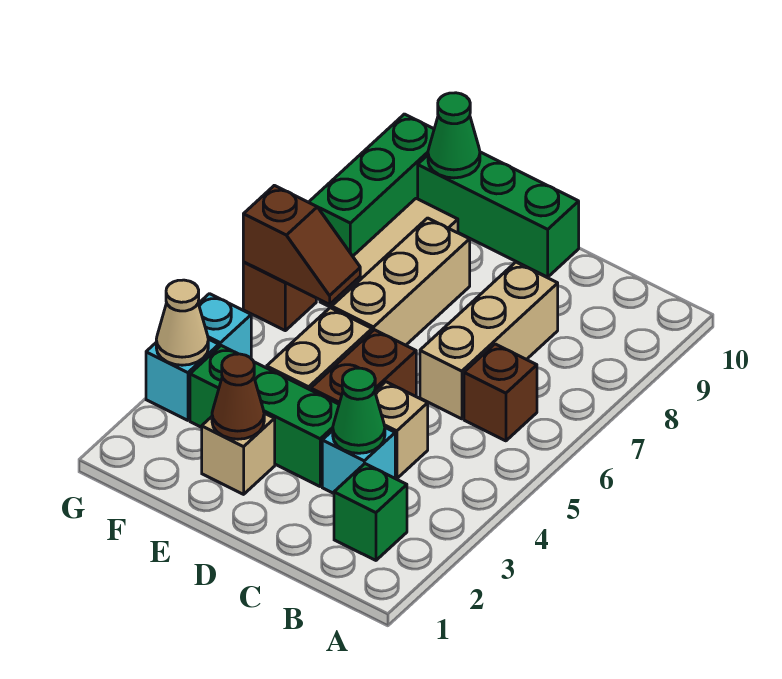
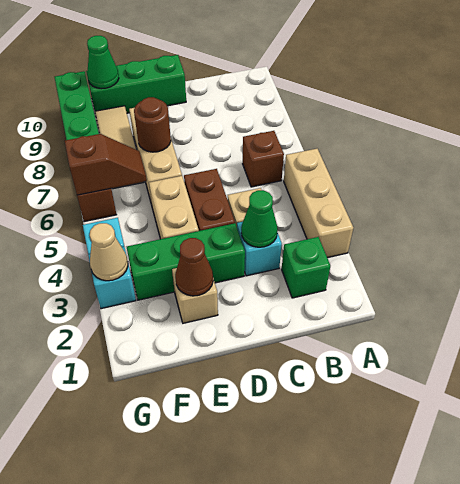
tan 1x3 brick [420,262,558,419] -> tan 1x3 brick moved to [284,149,353,258]
none -> brown 1x1 round brick [134,97,171,152]

